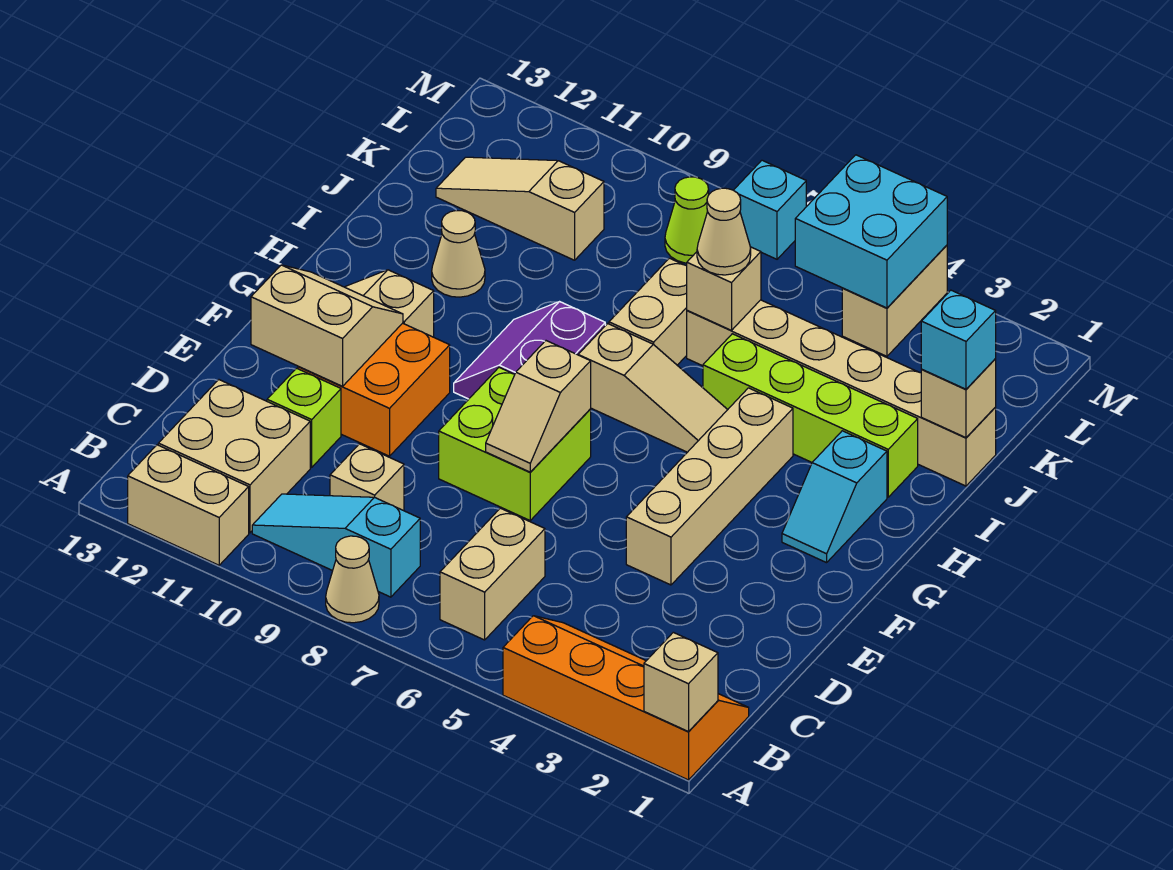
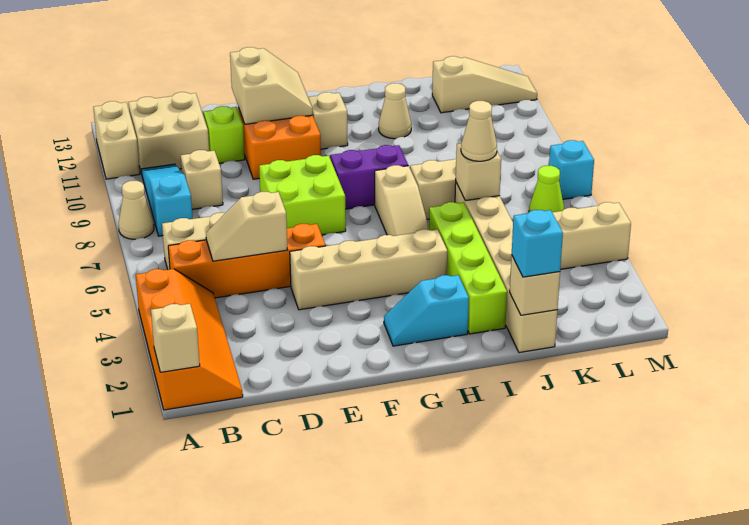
none -> orange 1x4 brick [168,224,325,298]
tan 1x2 slope [486,341,591,472] -> tan 1x2 slope moved to [206,192,287,261]
tan 1x3 slope [436,157,604,260] -> tan 1x3 slope turned to [432,56,537,113]
cyan 2x2 brick [795,155,947,308] -> none
lime 1x1 cone [665,177,709,263] -> lime 1x1 cone moved to [529,166,564,212]

